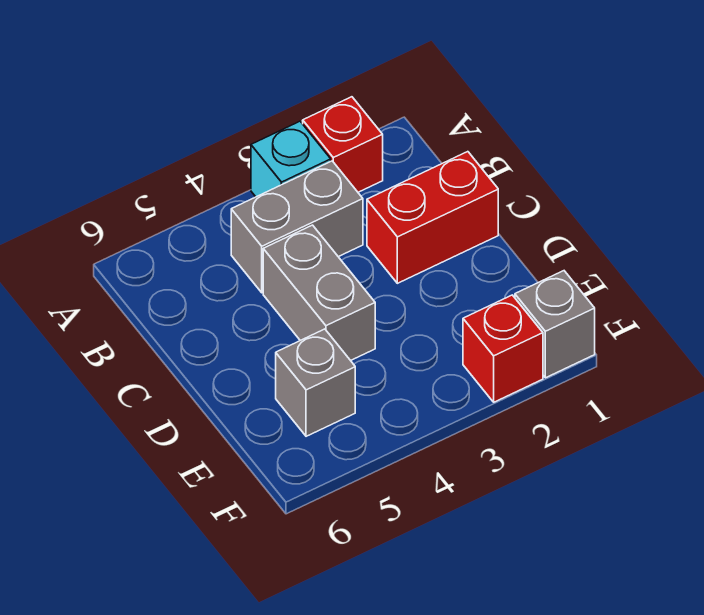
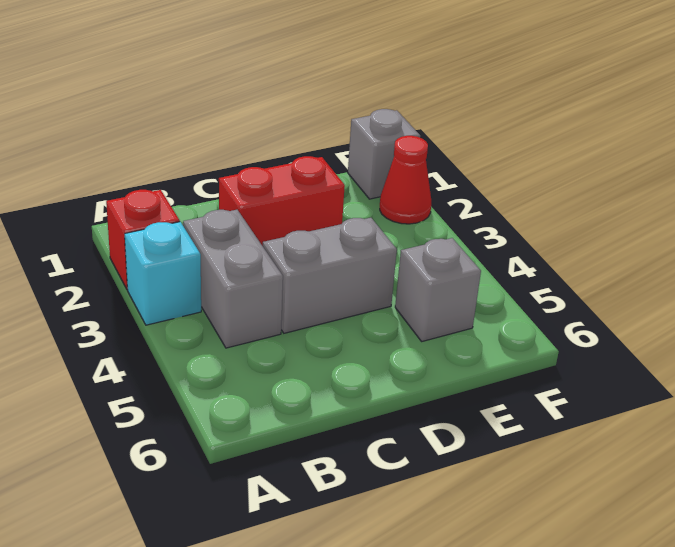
red 1x2 brick [367,152,498,283] -> red 1x2 brick turned to [219,156,345,246]
red 1x1 brick [463,295,543,402] -> red 1x1 cone [380,136,431,224]

